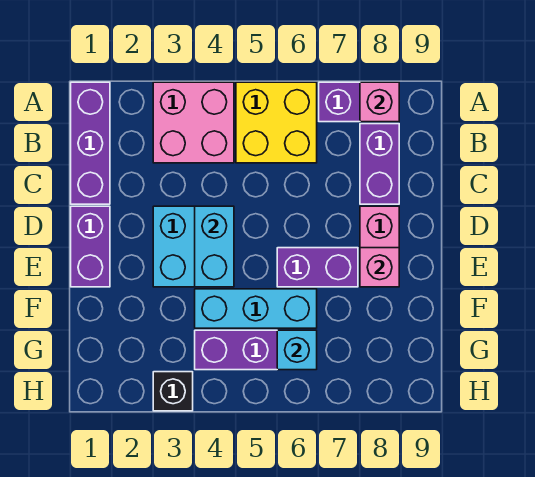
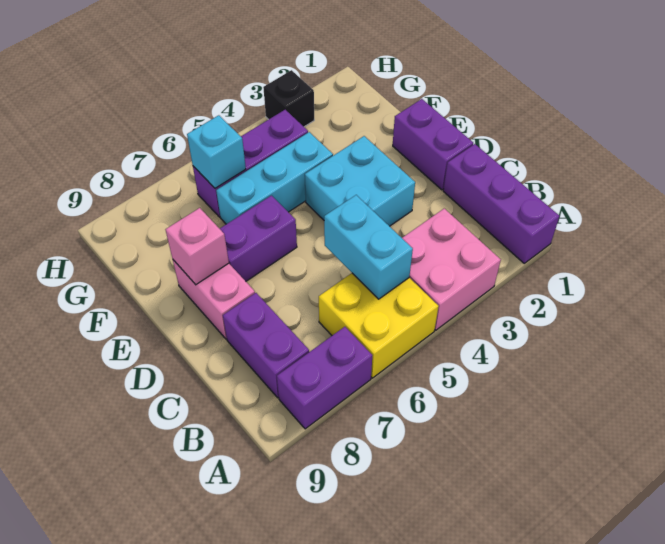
pink 1x1 brick [360,82,399,122] -> none
cyan 1x2 brick [195,206,234,287] -> cyan 1x2 brick moved to [324,195,413,299]

